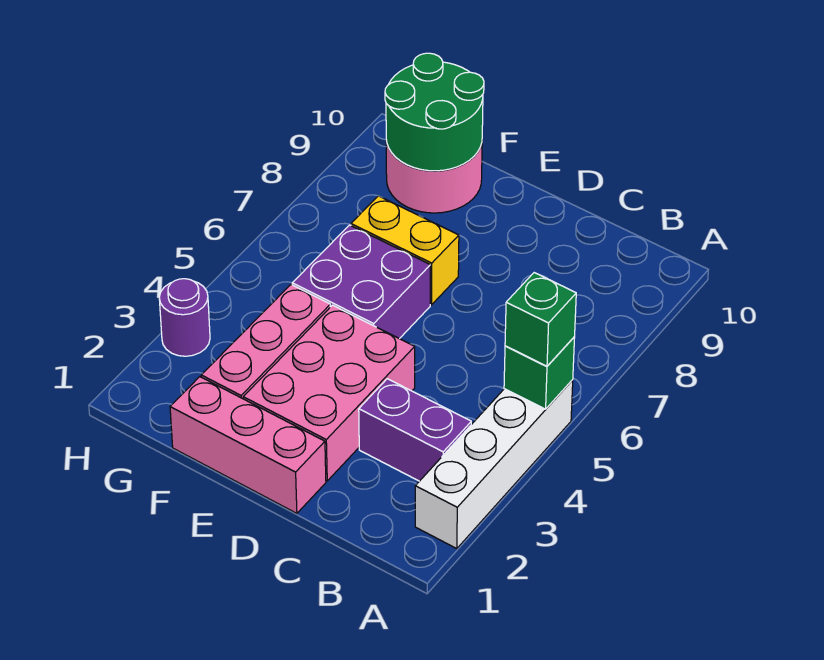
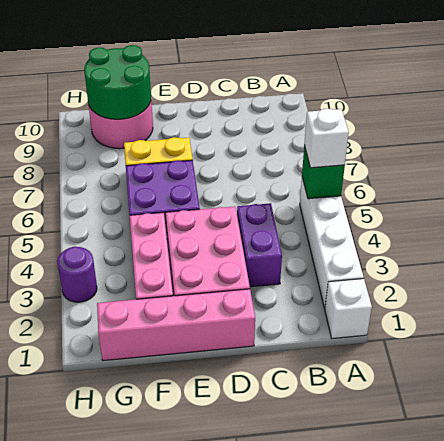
none -> white 1x1 brick [325,279,372,339]
green 1x1 brick [505,273,576,366] -> white 1x1 brick [304,109,349,168]
purple 1x2 brick [359,379,471,481] -> purple 1x2 brick turned to [237,203,282,287]
pink 1x3 brick [170,377,326,513] -> pink 1x4 brick [97,289,255,361]

